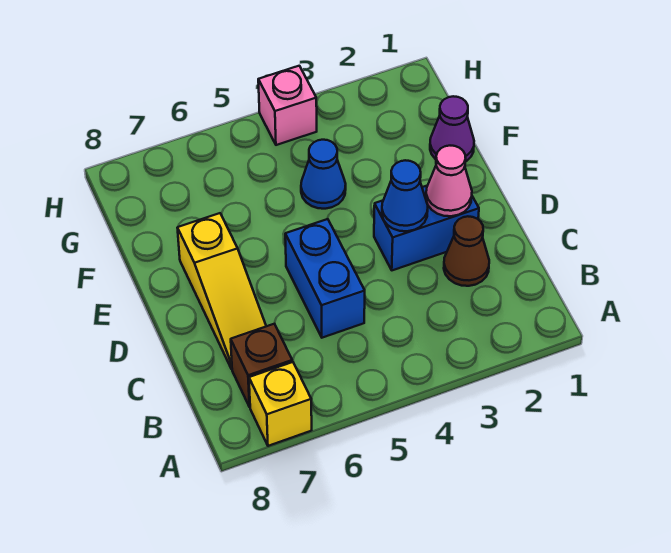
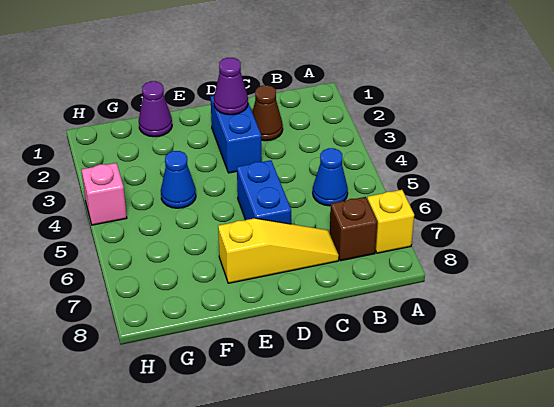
blue 1x2 brick [285,219,365,338] -> blue 1x2 brick turned to [237,160,291,224]
pink 1x1 cone [426,146,472,216] -> purple 1x1 cone [214,58,248,115]
blue 1x1 cone [382,160,428,231] -> blue 1x1 cone moved to [313,148,348,206]

